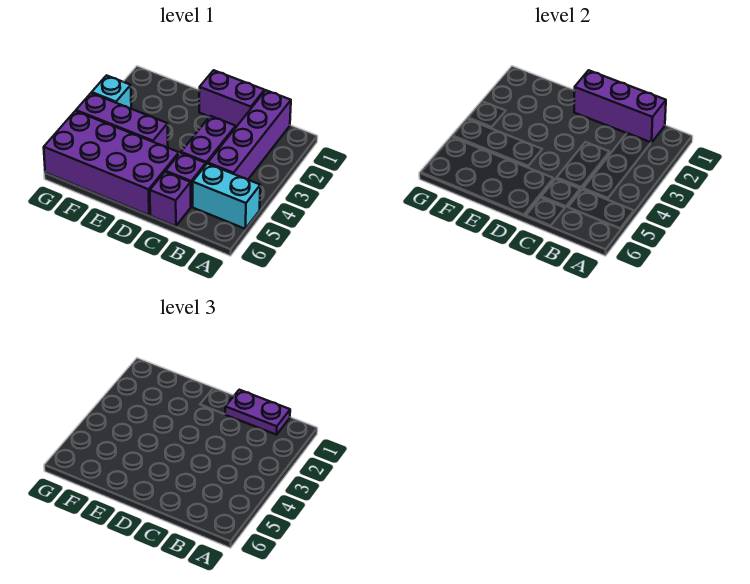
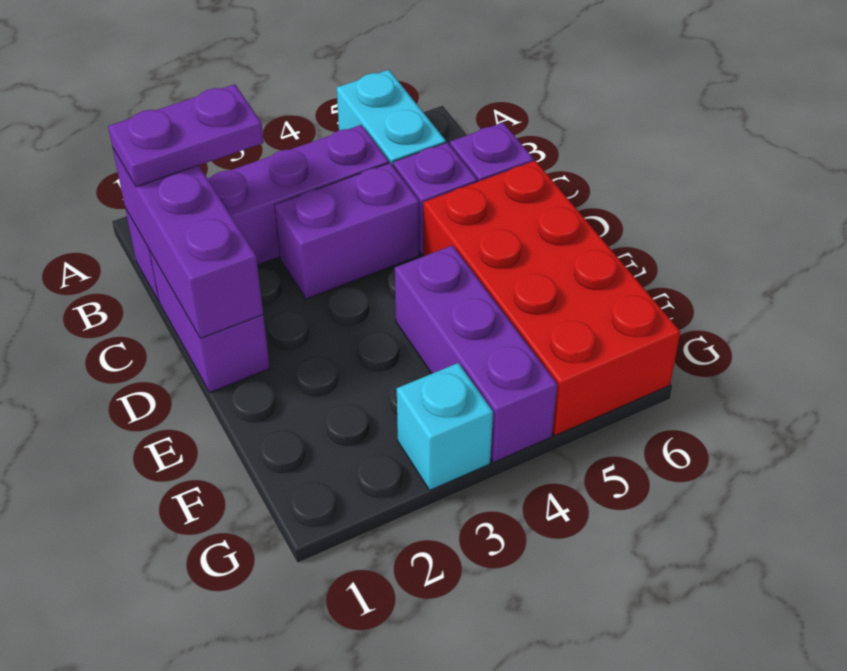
purple 1x2 plate [225,390,290,435] -> purple 1x2 plate turned to [108,84,264,187]
purple 2x4 brick [44,111,179,215] -> red 2x4 brick [423,161,680,435]

